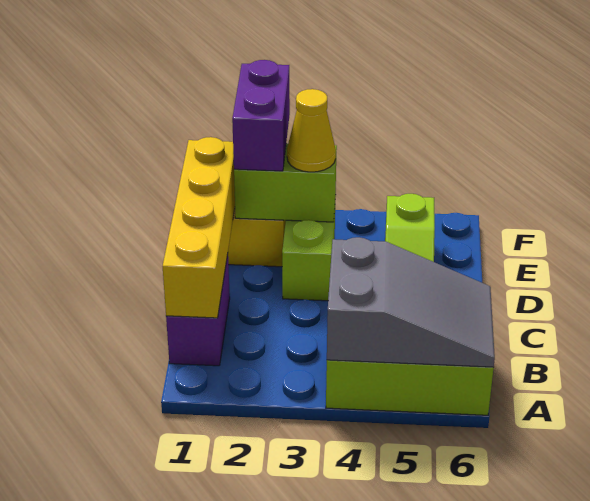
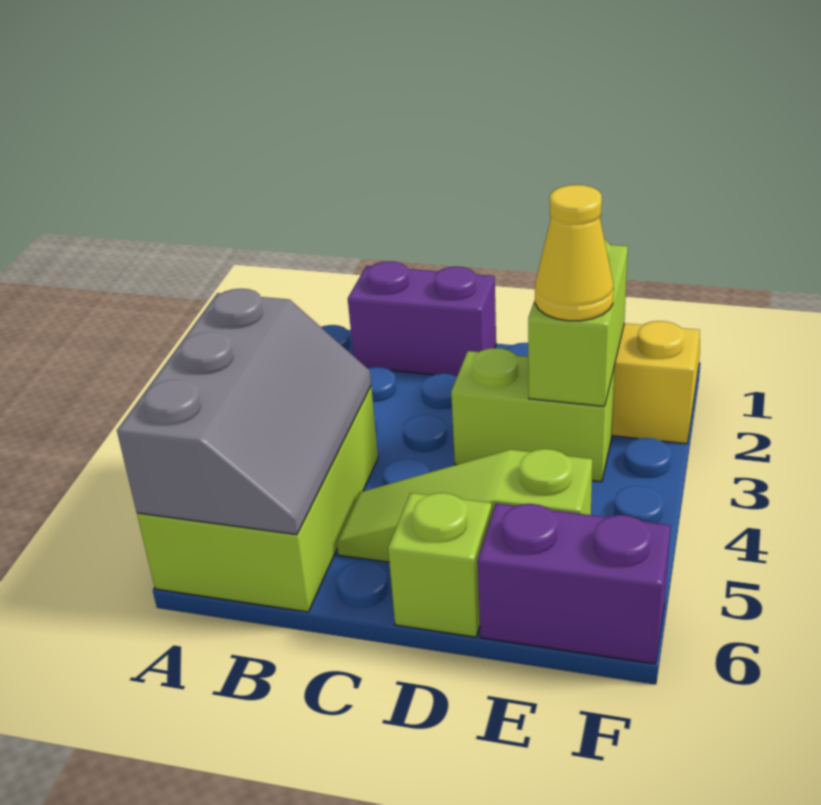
grey 2x3 slope [327,237,495,367] -> grey 2x3 slope turned to [117,289,371,535]
yellow 1x4 brick [163,137,235,318] -> none
none -> lime 1x1 brick [388,493,492,637]
purple 1x2 brick [232,60,290,171] -> purple 1x2 brick moved to [478,503,671,664]

